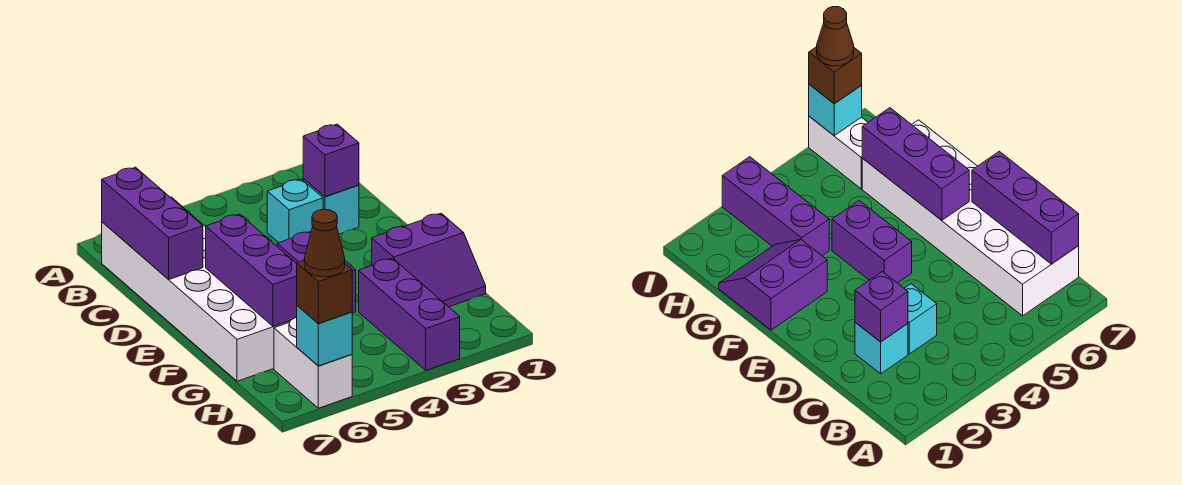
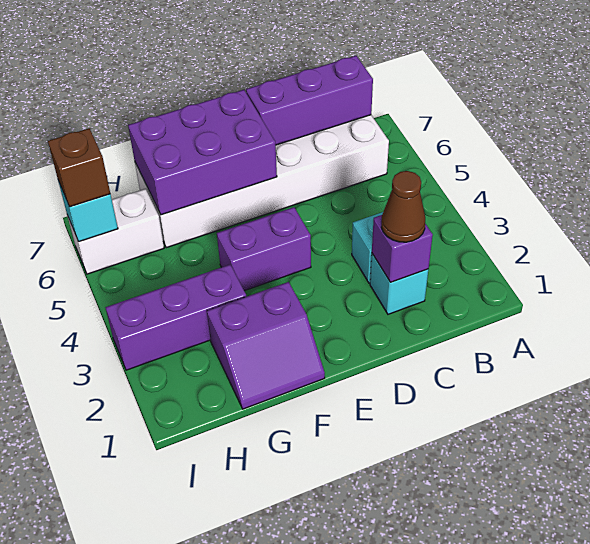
purple 1x3 brick [206,214,297,326] -> purple 2x3 brick [128,90,277,215]
purple 2x2 slope [372,213,486,307] -> purple 2x2 slope turned to [207,282,325,409]
brown 1x1 cone [304,209,345,277] -> brown 1x1 cone moved to [381,171,425,242]

